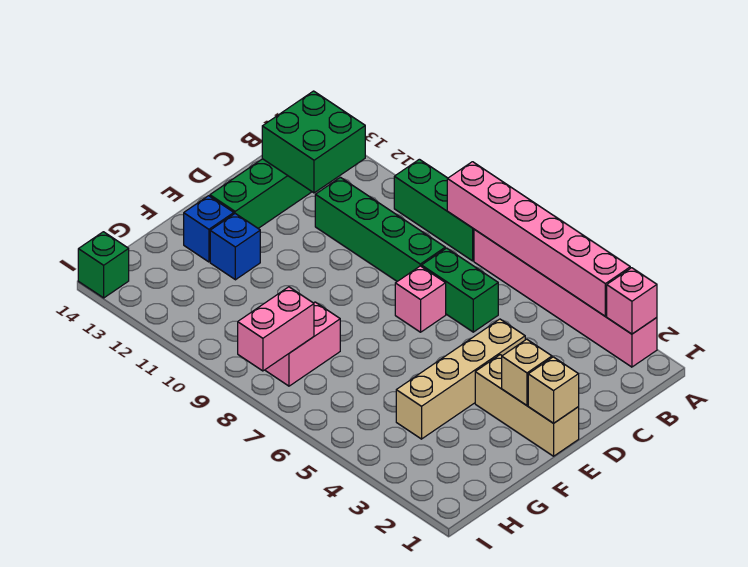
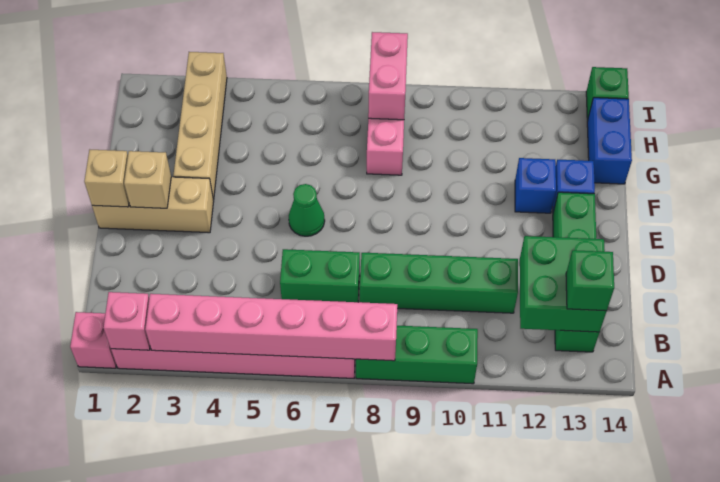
none -> green 1x1 brick [566,250,614,311]
tan 1x4 brick [396,319,525,439] -> tan 1x4 brick moved to [173,52,227,200]
pink 1x1 brick [395,266,446,332] -> pink 1x1 brick moved to [70,312,116,368]
none -> green 1x1 cone [289,184,325,236]
none -> blue 1x2 brick [587,98,632,184]

